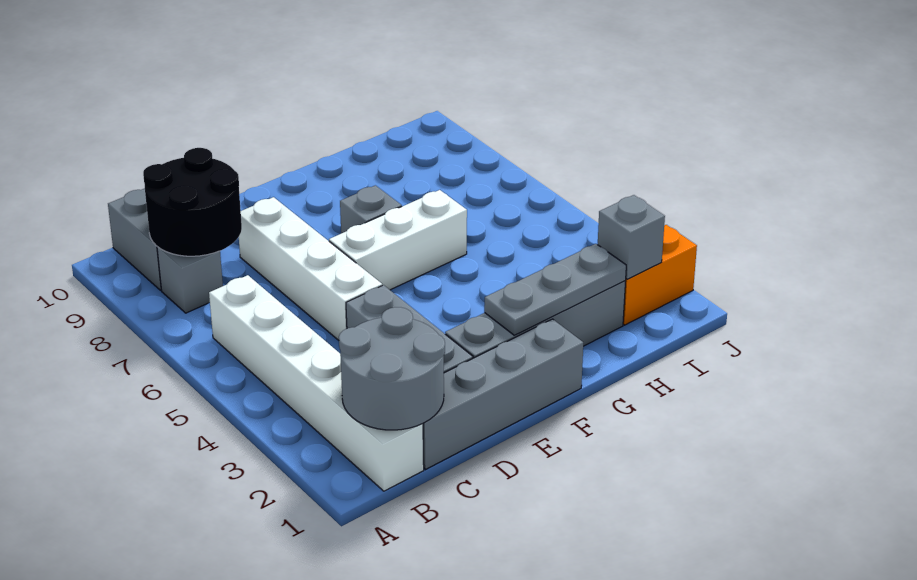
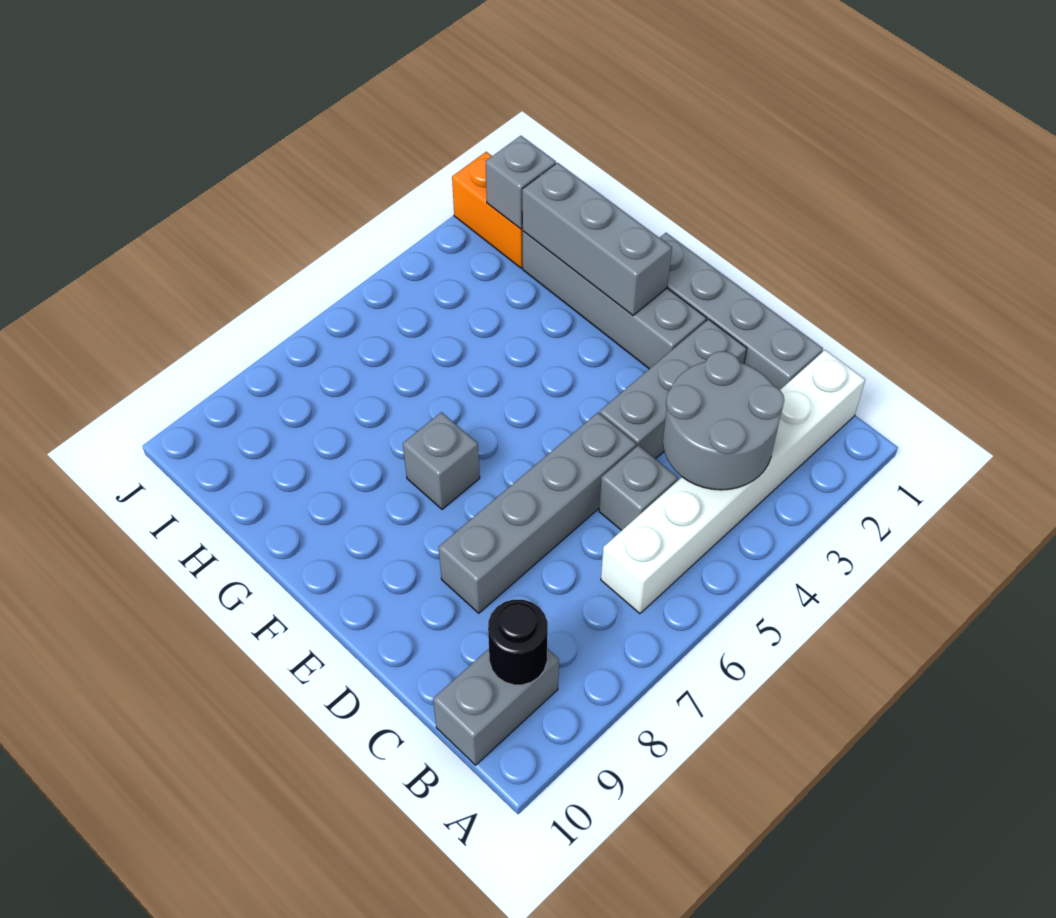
grey 2x2 round brick [339,307,445,430] -> grey 2x2 round brick moved to [663,351,784,490]
grey 1x1 brick [157,247,223,313] -> grey 1x1 brick moved to [599,445,678,531]
black 2x2 round brick [143,148,242,256] -> black 1x1 round brick [488,600,548,685]
white 1x4 brick [239,197,382,340] -> grey 1x4 brick [439,413,636,613]
white 1x3 brick [329,190,467,290] -> none
grey 1x3 plate [484,244,626,335] -> grey 1x3 brick [522,163,672,315]

